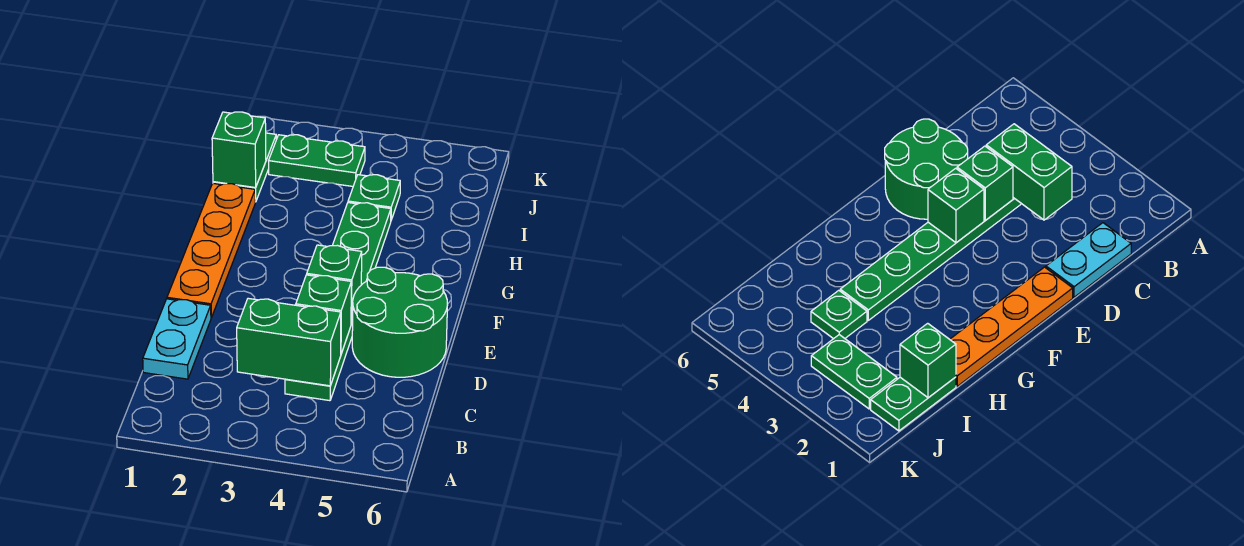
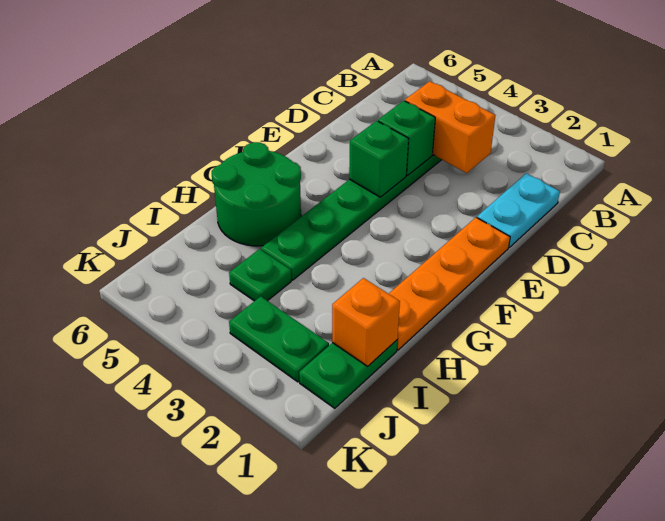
green 1x2 brick [237,298,341,386] -> orange 1x2 brick [405,81,496,173]
green 2x2 round brick [352,267,448,377] -> green 2x2 round brick moved to [212,142,301,246]
green 1x1 brick [212,112,266,188] -> orange 1x1 brick [332,278,400,366]

